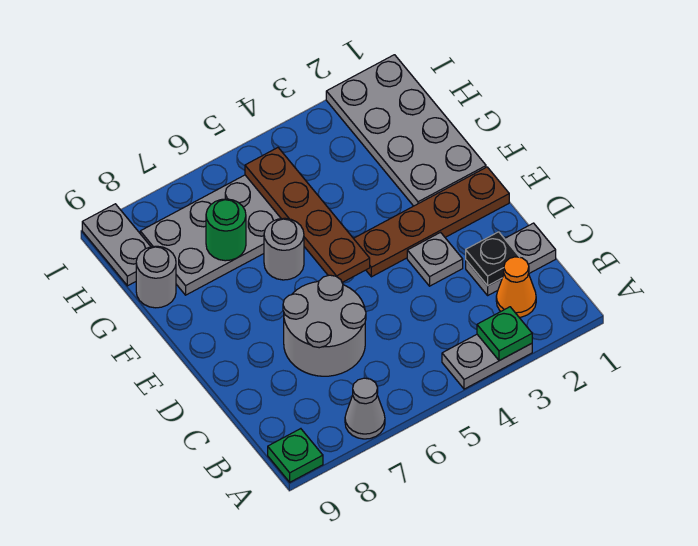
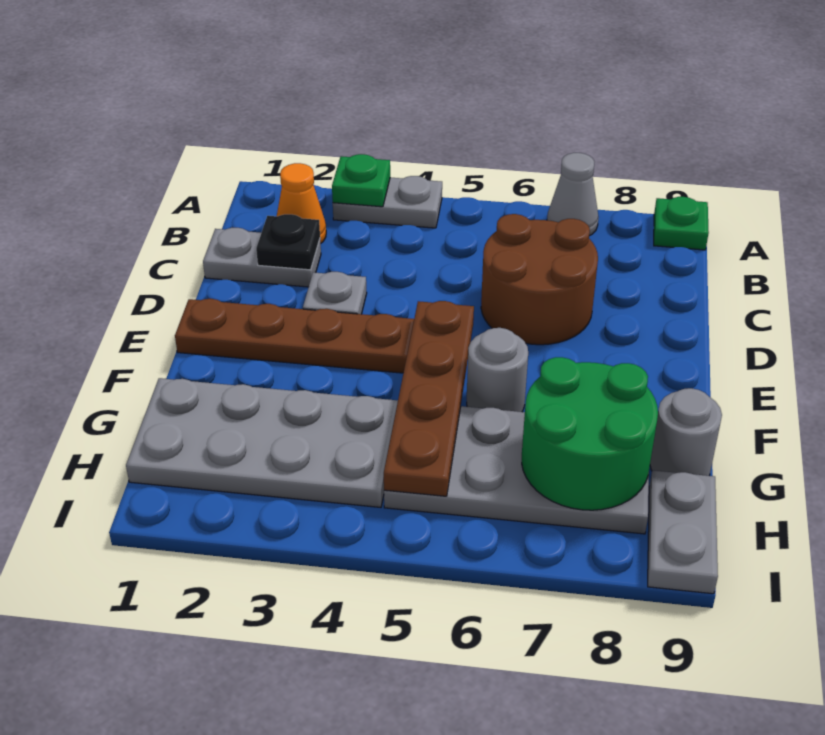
grey 2x2 round brick [283,275,366,376] -> brown 2x2 round brick [481,214,598,345]
grey 2x4 plate [326,55,486,206] -> grey 2x4 plate turned to [126,378,398,507]
green 1x1 round brick [206,199,246,261] -> green 2x2 round brick [522,357,658,510]

